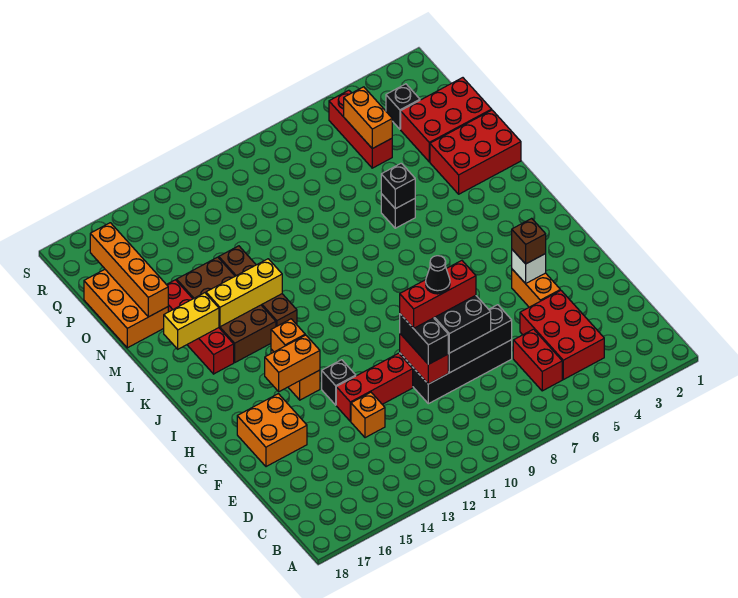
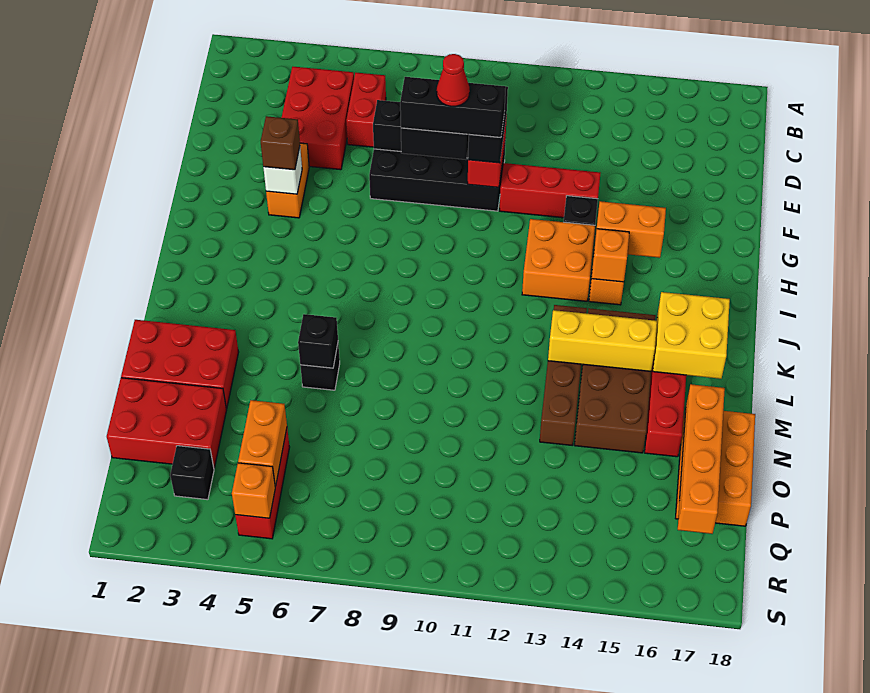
orange 1x1 brick [351,392,385,438] -> orange 1x1 brick moved to [232,463,275,518]
red 1x3 brick [400,260,476,328] -> black 1x3 brick [400,77,506,138]
black 1x1 cone [426,256,450,294] -> red 1x1 cone [437,54,470,106]
orange 2x2 brick [237,394,307,467] -> orange 2x2 brick moved to [522,219,595,301]
yellow 1x2 brick [164,293,219,349] -> yellow 2x2 brick [653,292,730,379]

